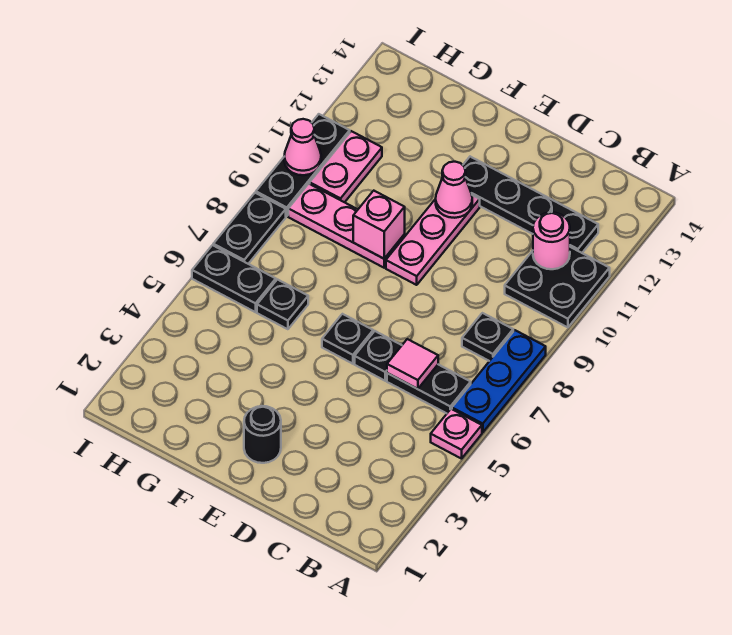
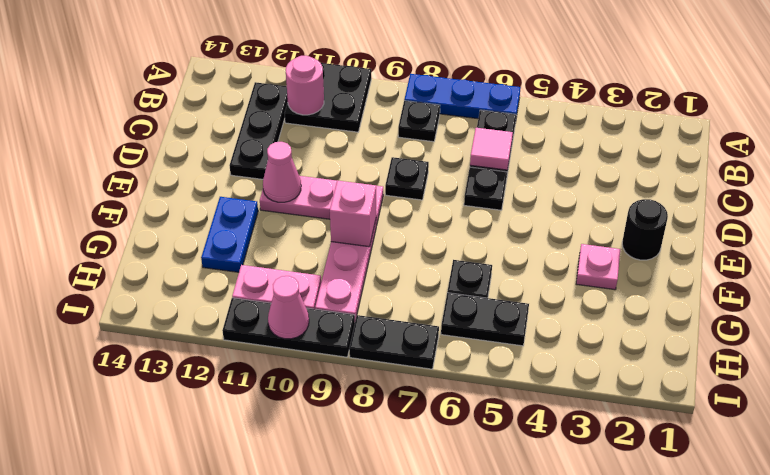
pink 1x1 plate [431,409,482,459] -> pink 1x1 plate moved to [576,244,620,290]
black 1x4 plate [463,157,598,253] -> black 1x3 plate [230,82,288,179]
black 1x1 plate [322,314,373,364] -> black 1x1 plate moved to [385,157,429,200]
none -> blue 1x2 plate [201,197,258,272]
black 1x2 plate [192,245,276,312] -> black 1x2 plate turned to [441,293,529,346]

